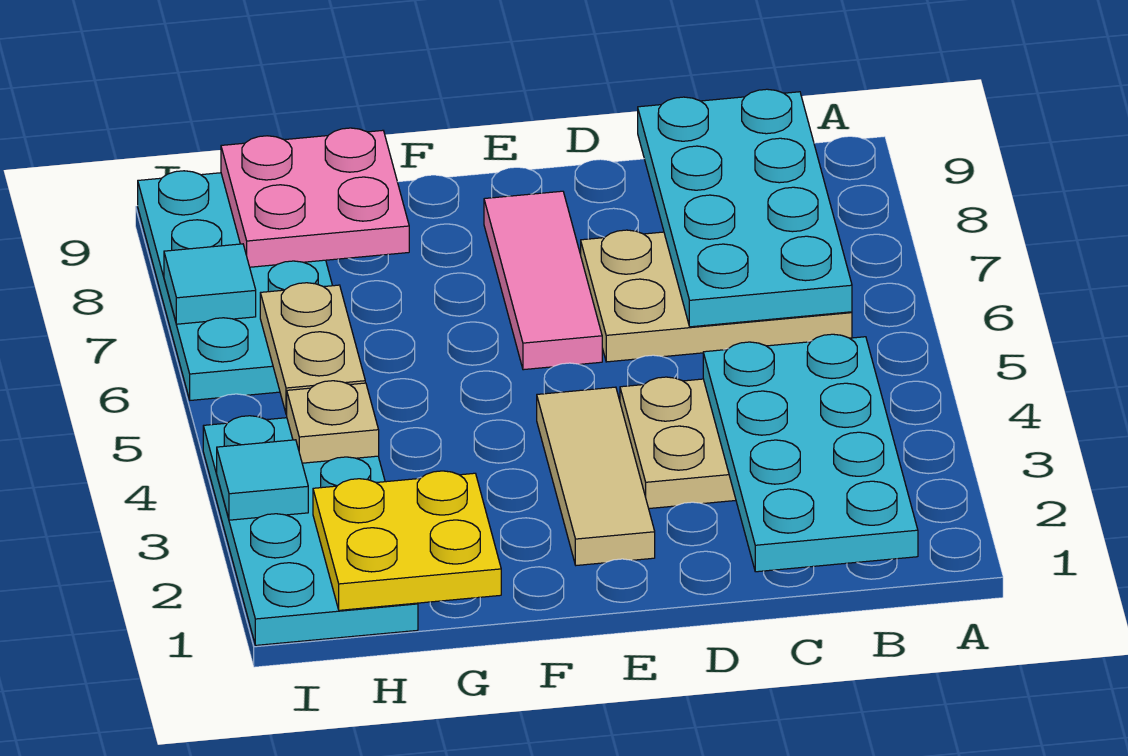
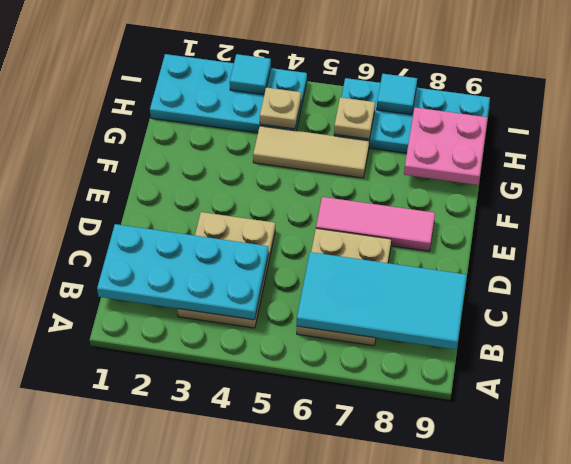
cyan 2x4 plate [638,89,852,327] -> cyan 2x4 tile [297,252,467,349]
tan 1x3 tile [537,387,655,565] -> tan 1x3 tile moved to [253,126,369,178]
yellow 2x2 plate [313,471,501,610] -> none
tan 1x2 plate [260,283,365,414] -> tan 1x1 plate [334,97,375,139]

